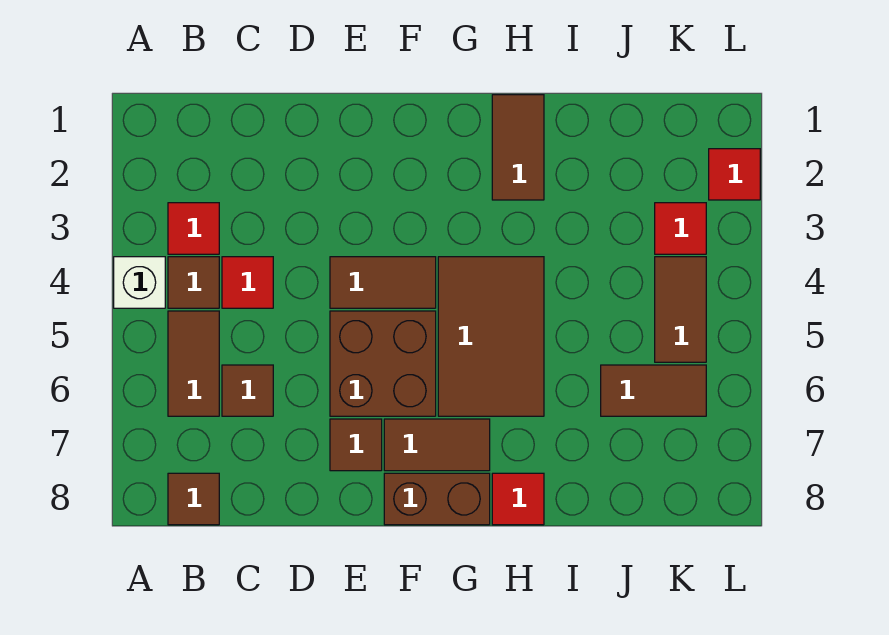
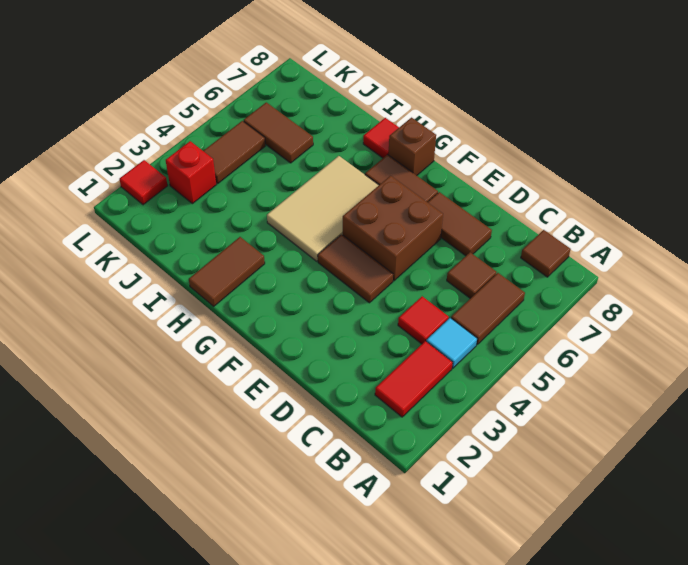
white 1x1 brick [114,257,165,308] -> none
red 1x1 tile [168,203,219,254] -> red 1x2 tile [375,341,453,417]
brown 1x1 tile [168,257,219,308] -> cyan 1x1 tile [426,318,477,368]
brown 1x1 tile [330,419,382,471] -> brown 1x2 tile [428,192,492,256]
brown 1x2 brick [384,473,490,525] -> brown 1x1 brick [388,118,436,176]
brown 2x3 tile [438,257,544,416] -> tan 2x3 tile [267,156,379,261]
red 1x1 tile [655,203,706,254] -> red 1x1 brick [166,141,216,204]

